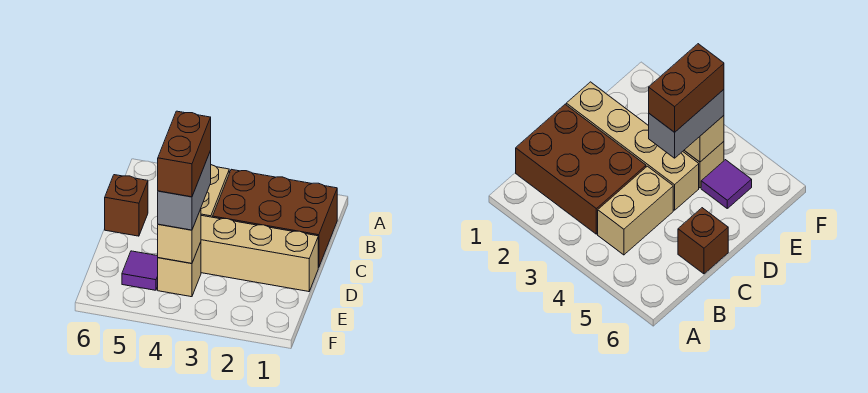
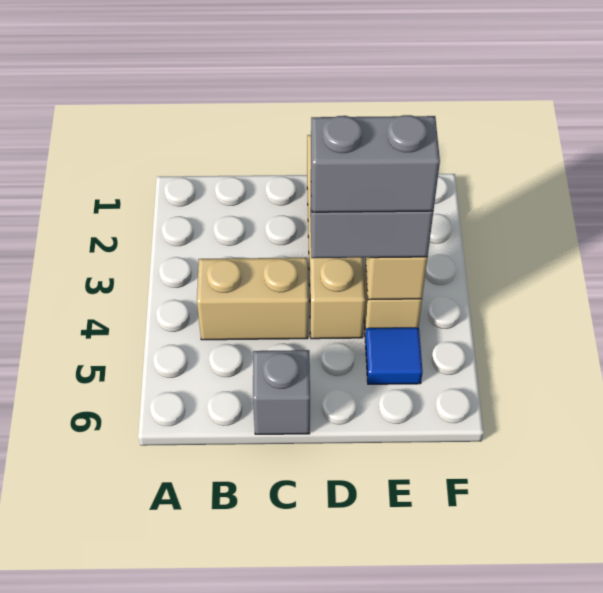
brown 2x3 brick [213,169,337,268] -> none
brown 1x1 brick [105,175,148,236] -> grey 1x1 brick [253,350,310,434]
brown 1x2 brick [158,111,211,197] -> grey 1x2 brick [311,115,440,212]
purple 1x1 tile [122,251,158,290] -> blue 1x1 tile [365,328,423,384]

